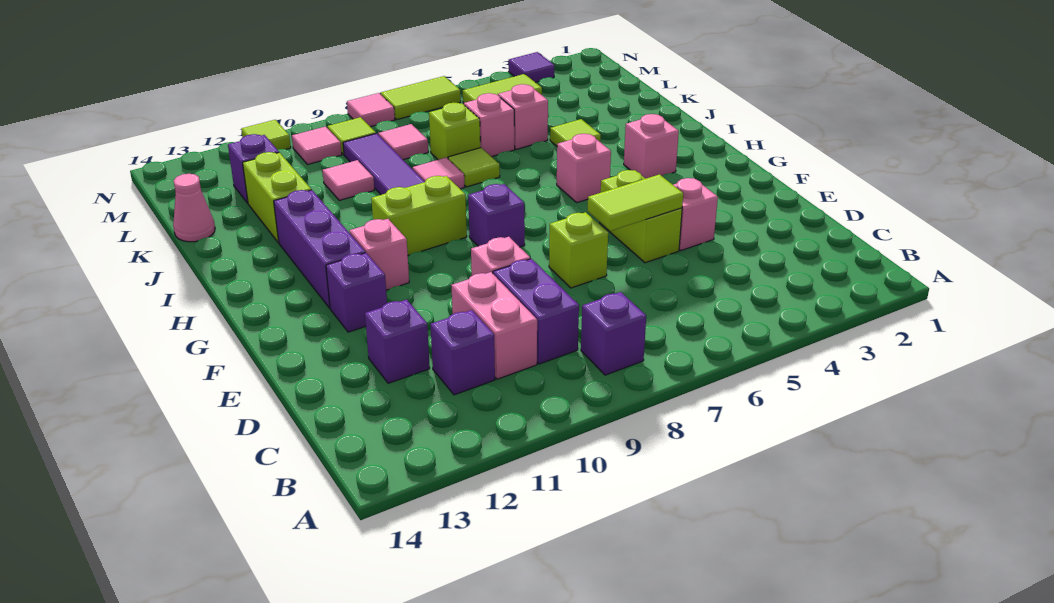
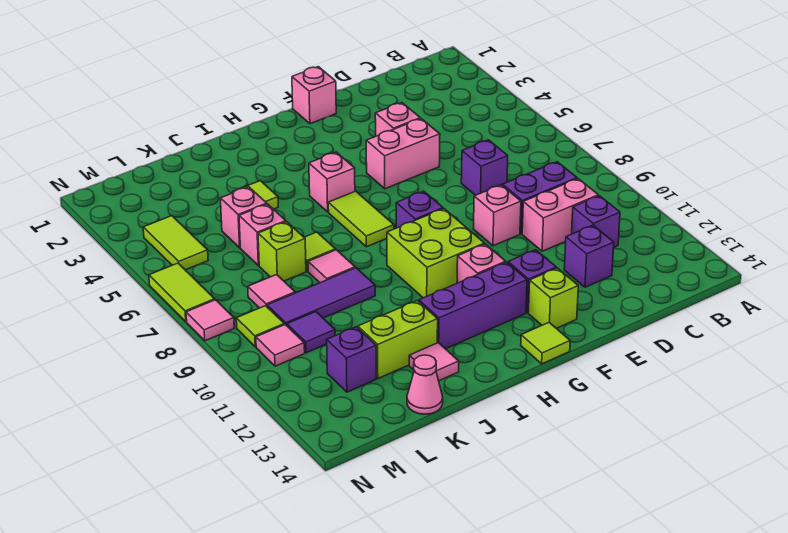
purple 1x1 brick [581,292,646,375] -> purple 1x1 brick moved to [461,140,508,195]
lime 1x2 brick [600,170,682,263] -> pink 1x2 brick [366,119,440,189]
lime 1x2 tile [588,174,683,231] -> lime 1x2 tile moved to [328,191,394,247]
lime 1x1 brick [549,212,608,288] -> lime 1x1 brick moved to [528,268,578,328]
pink 1x1 brick [624,114,679,179] -> pink 1x1 brick moved to [292,67,336,124]
lime 1x2 brick [371,176,467,255] -> lime 2x2 brick [387,209,484,298]
pink 1x1 tile [323,160,374,200] -> pink 1x1 tile moved to [409,343,459,381]
purple 1x1 tile [509,52,555,82] -> purple 1x1 tile moved to [287,312,335,353]
lime 1x1 tile [241,120,291,150] -> lime 1x1 tile moved to [521,323,570,364]

